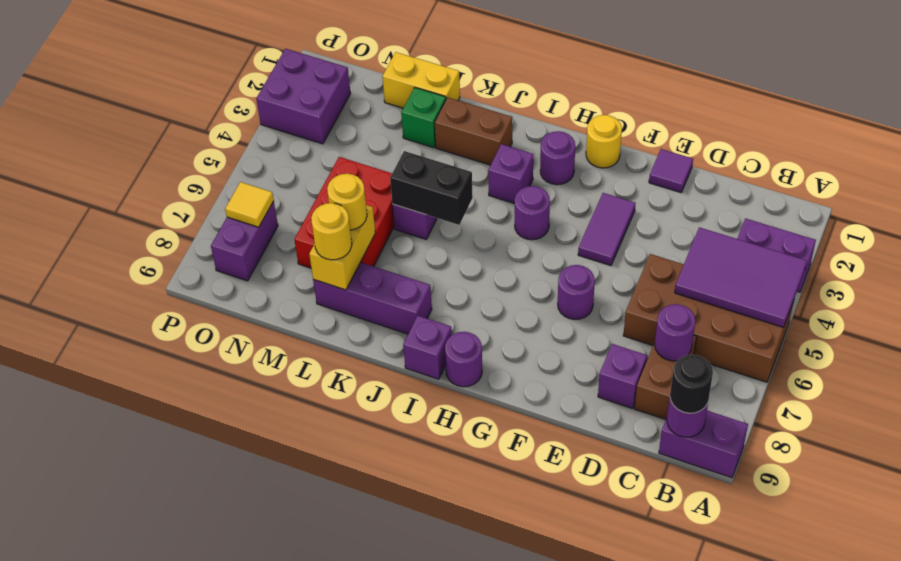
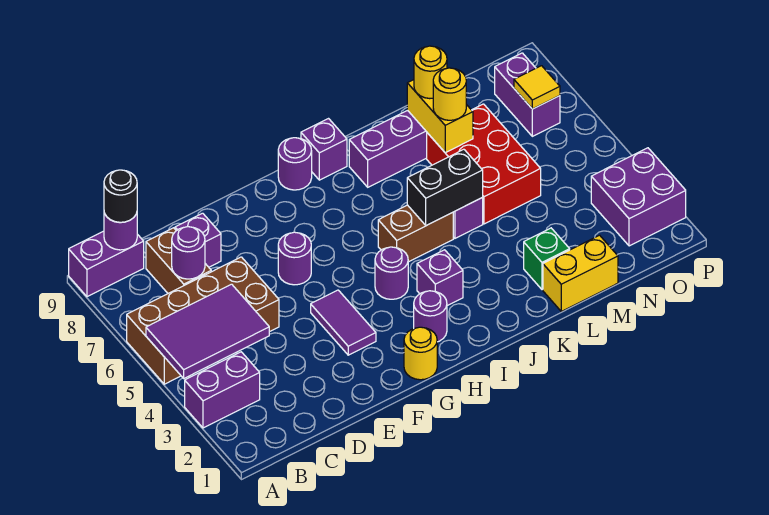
purple 1x1 tile [649,149,693,192] -> none
brown 1x2 brick [434,97,512,165] -> brown 1x2 brick moved to [378,205,453,262]

